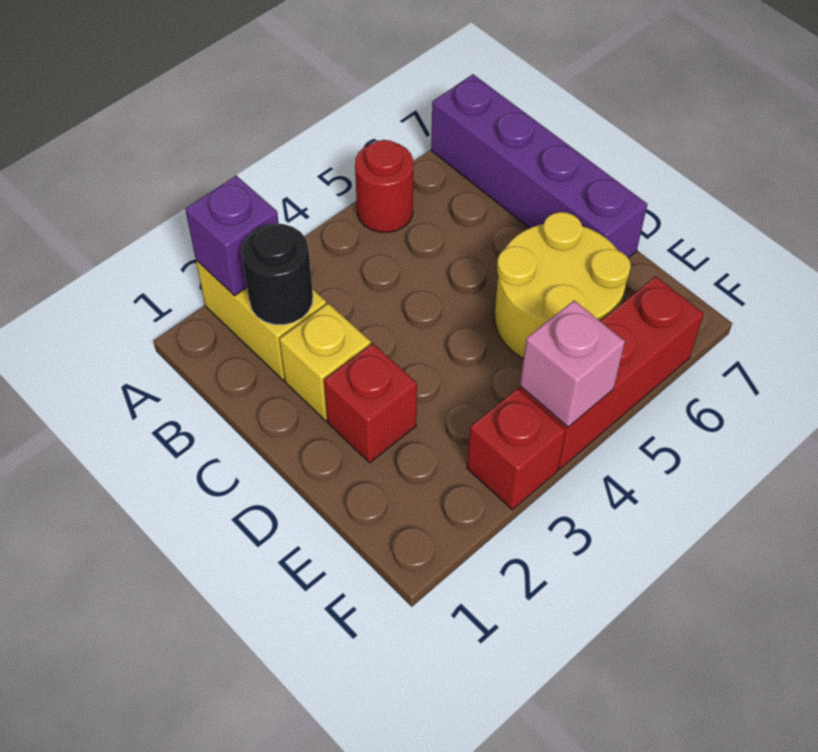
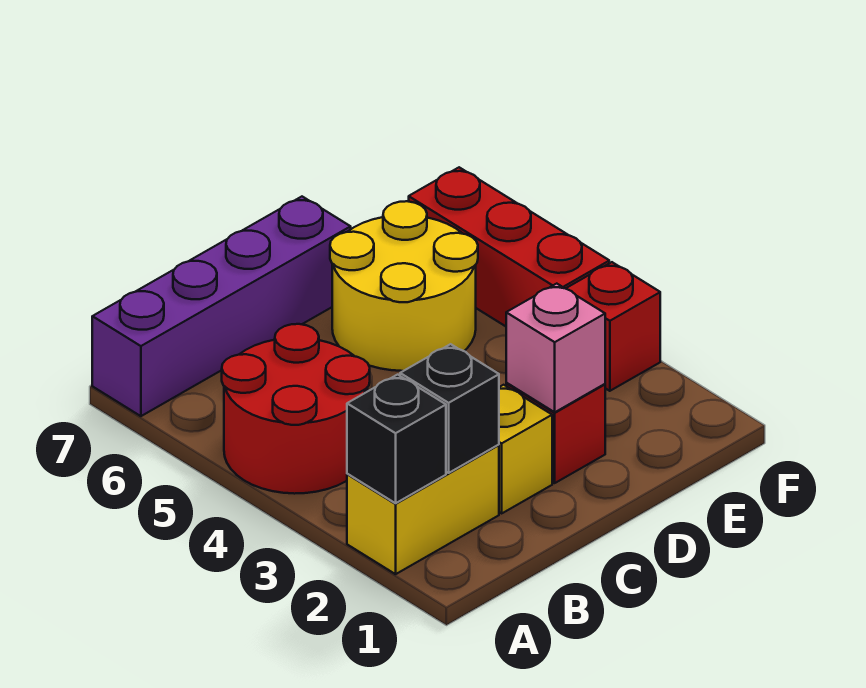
purple 1x1 brick [185,176,279,296] -> black 1x1 brick [347,375,446,503]
red 1x1 round brick [355,140,413,232] -> red 2x2 round brick [222,324,370,494]
black 1x1 round brick [242,224,313,325] -> black 1x1 brick [400,344,499,473]
pink 1x1 brick [520,301,625,427] -> pink 1x1 brick moved to [506,284,605,412]

